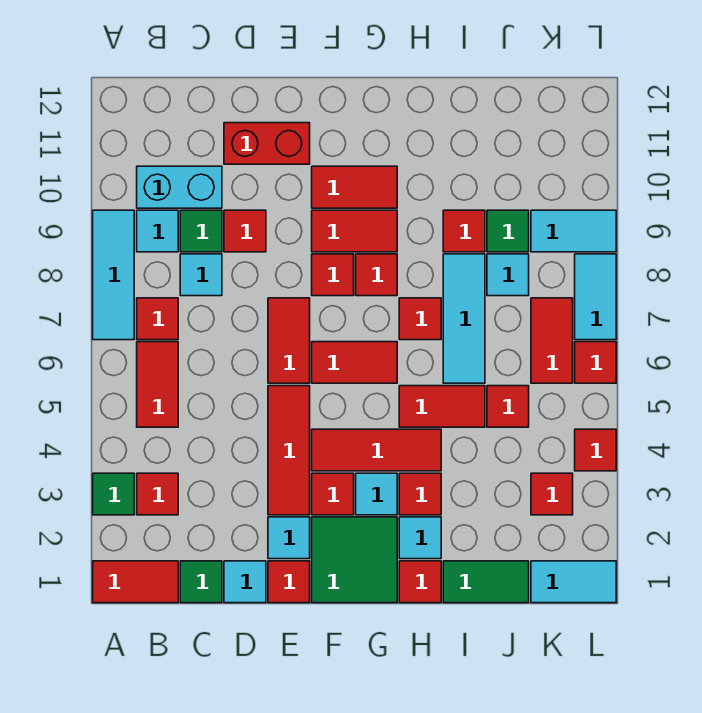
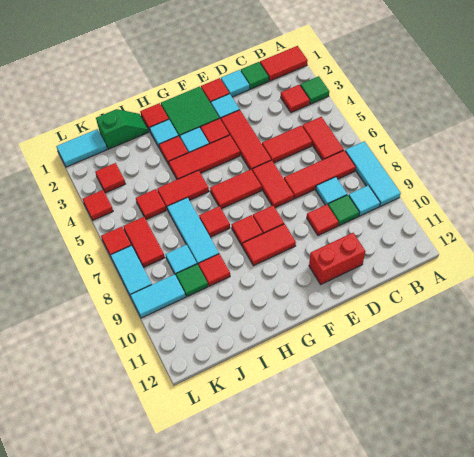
red 1x1 tile [137,298,178,340] -> red 1x3 tile [284,150,356,199]
cyan 1x2 brick [137,166,222,208] -> none
red 1x2 tile [312,166,397,208] -> red 1x2 tile moved to [262,125,312,163]
green 1x2 tile [443,561,529,603] -> green 1x2 slope [96,109,149,149]

